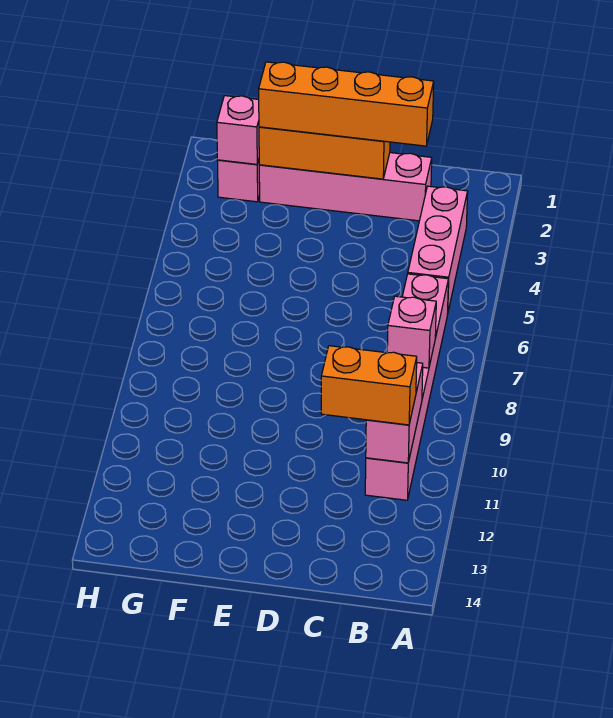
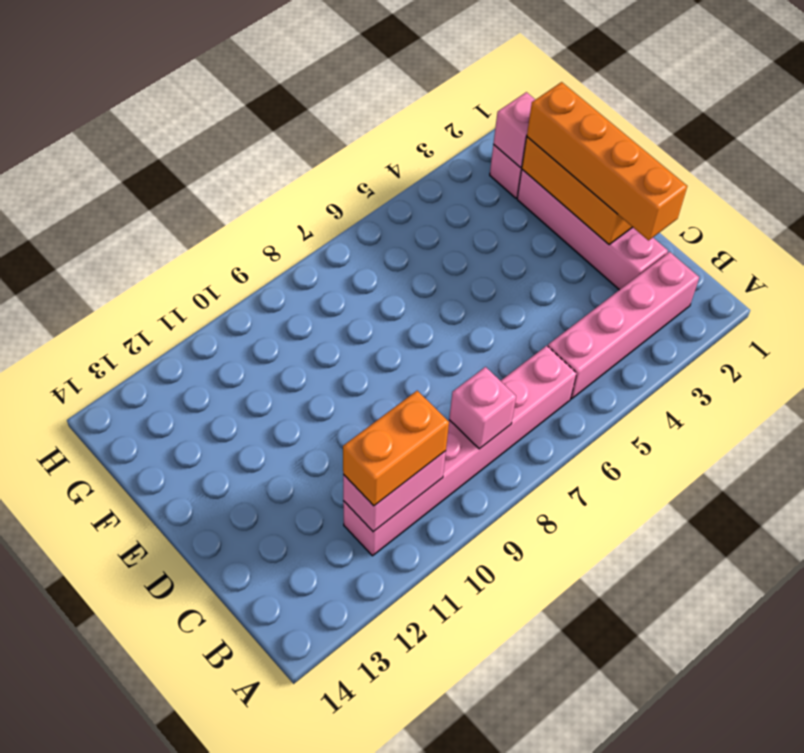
pink 1x3 brick [408,186,468,311] -> pink 1x4 brick [548,252,699,399]
orange 1x2 brick [321,346,417,425] -> orange 1x2 brick turned to [343,391,449,506]

